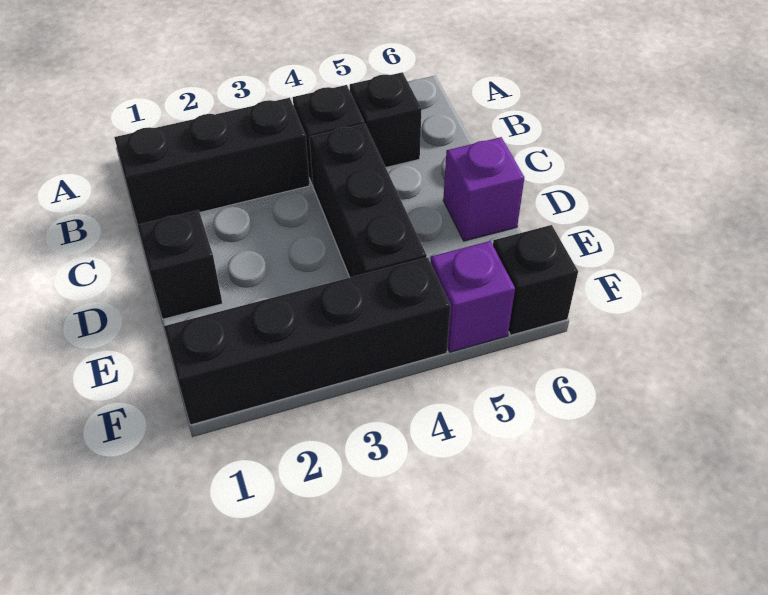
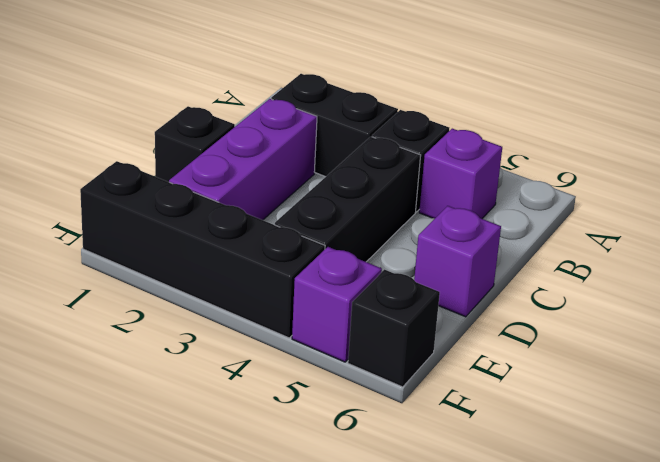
black 1x3 brick [114,98,310,225] -> black 1x2 brick [271,74,398,177]
black 1x1 brick [350,72,422,167] -> purple 1x1 brick [419,129,502,219]
none -> purple 1x3 brick [169,99,317,220]

